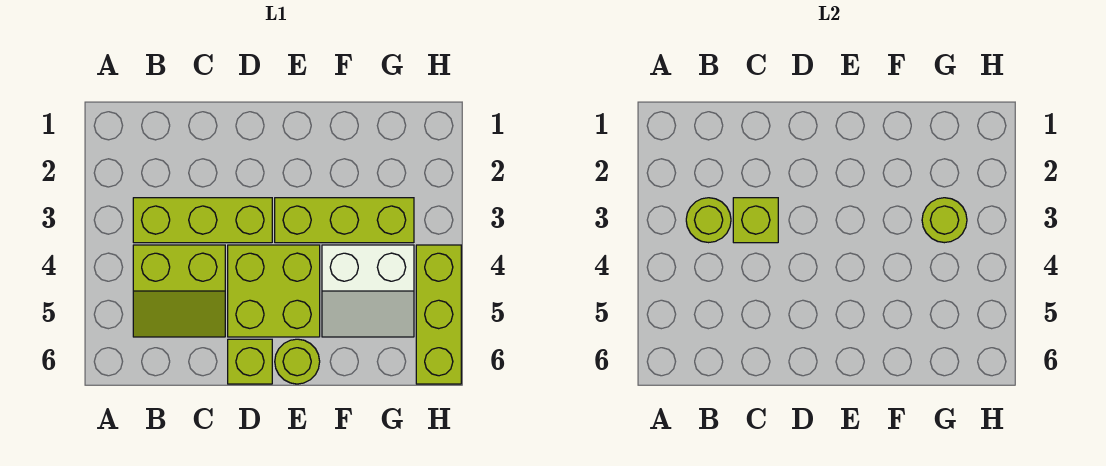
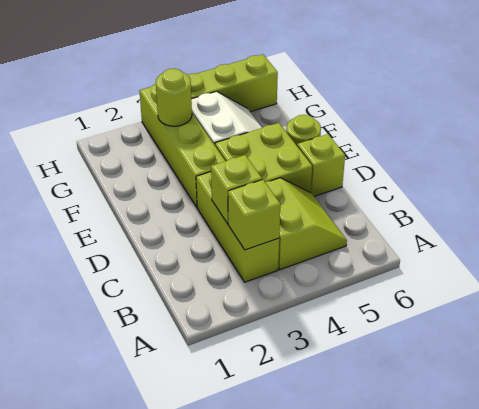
lime 1x1 round brick [686,198,731,243] -> lime 1x1 brick [228,180,281,250]
lime 1x3 brick [275,198,414,243] -> lime 1x4 brick [139,84,225,207]

